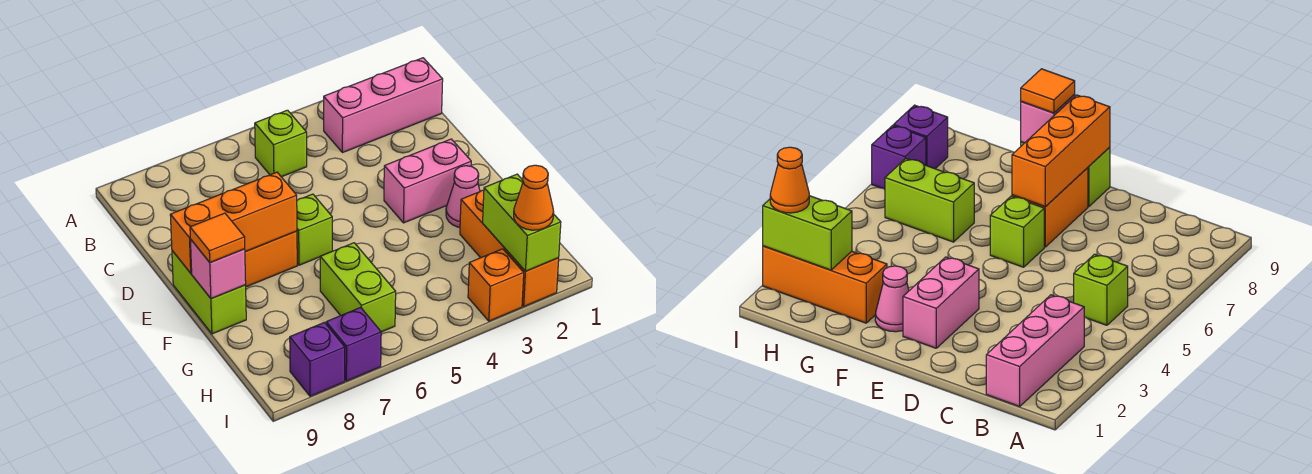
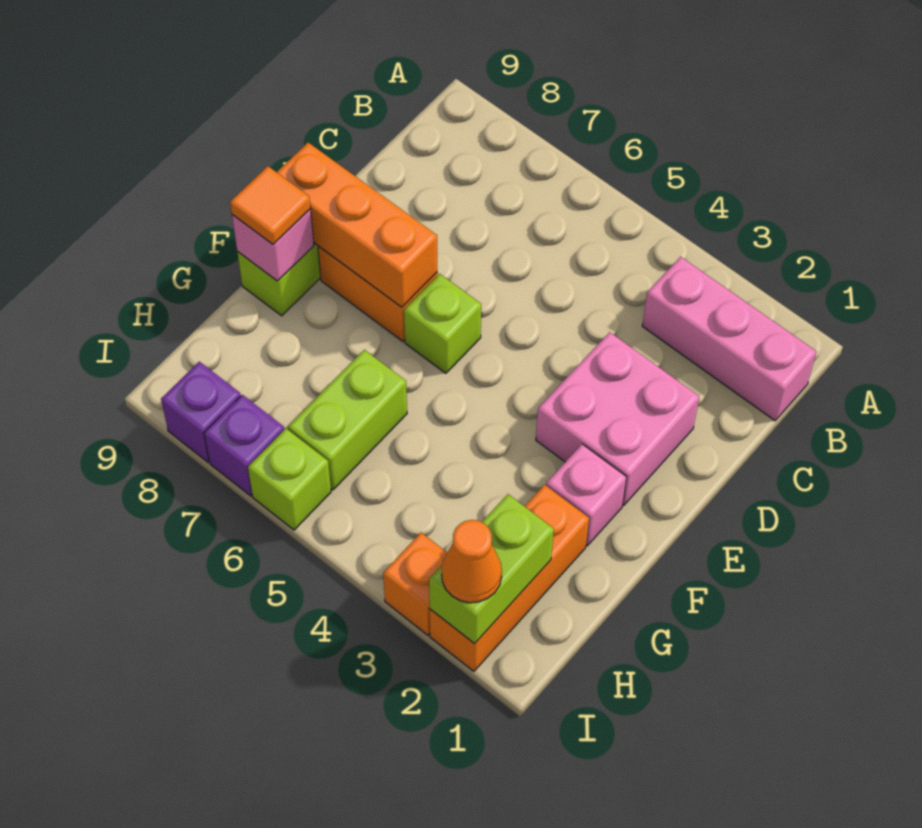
lime 1x1 brick [255,110,307,177] -> lime 1x1 brick moved to [248,429,331,530]
pink 1x2 brick [384,139,471,223] -> pink 2x2 brick [536,332,699,505]
pink 1x1 cone [446,166,480,227] -> pink 1x1 brick [546,444,626,546]

